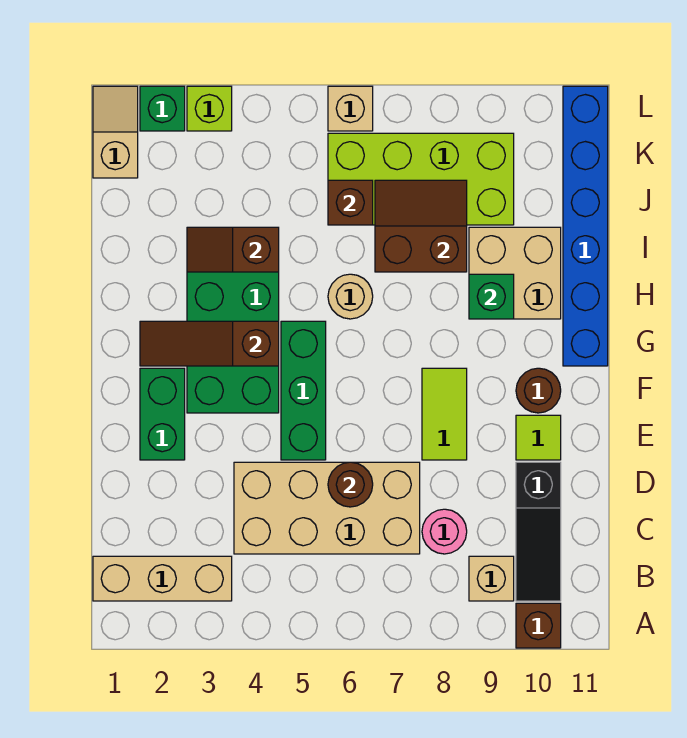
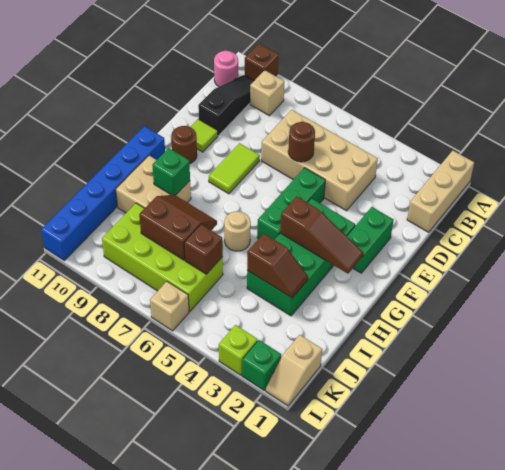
tan 1x3 brick [93,556,232,601] -> tan 1x3 brick turned to [407,151,474,232]
pink 1x1 round brick [422,509,467,554] -> pink 1x1 round brick moved to [214,51,238,87]
brown 2x2 slope [375,180,467,272] -> brown 2x2 slope turned to [139,195,217,260]

